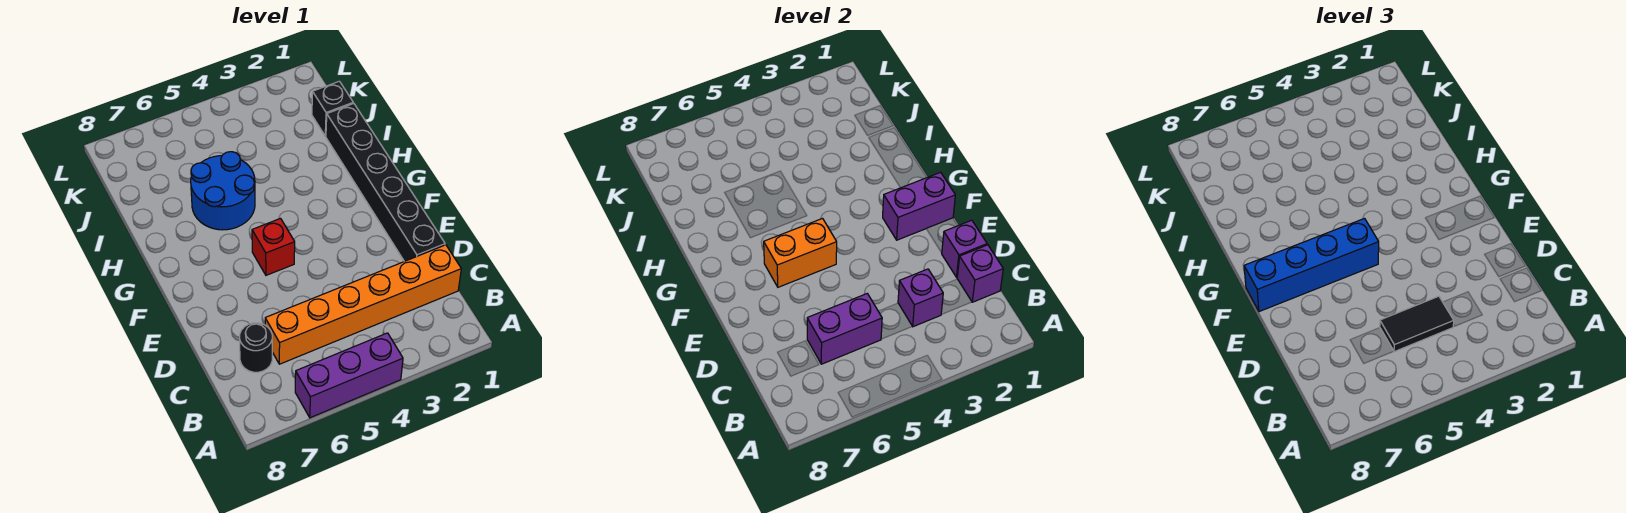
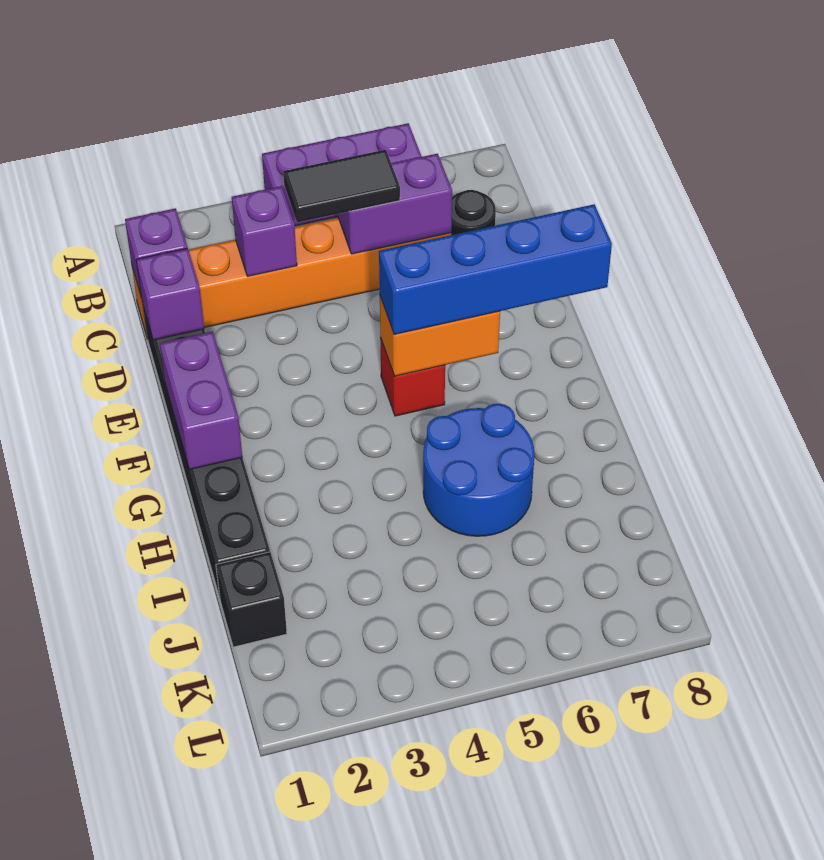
purple 1x2 brick [883,172,955,240] -> purple 1x2 brick turned to [160,331,242,469]

